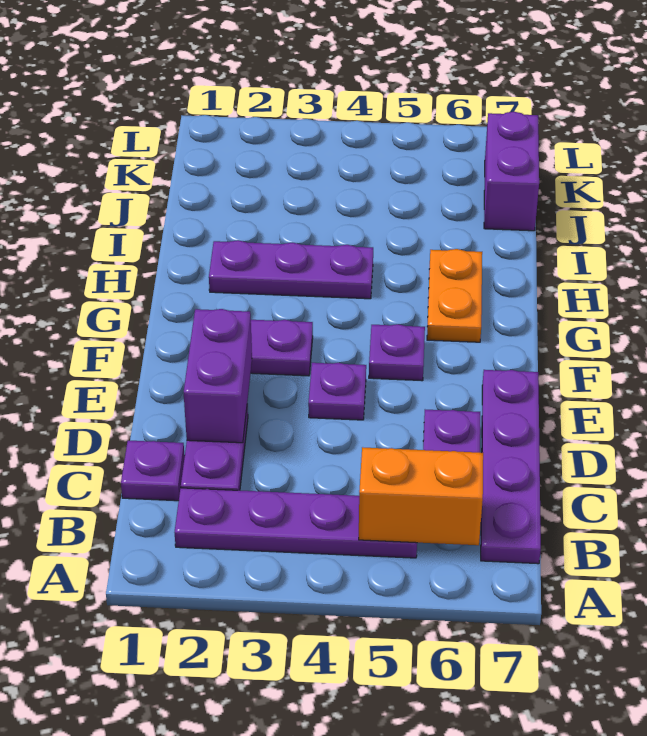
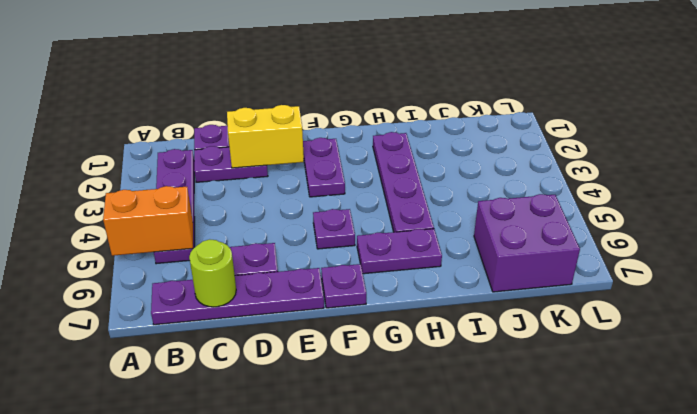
orange 1x2 brick [359,447,483,545] -> orange 1x2 brick turned to [103,186,193,256]
none -> lime 1x1 round brick [189,239,236,307]
purple 1x2 brick [184,309,252,443] -> yellow 1x2 brick [227,105,304,168]
purple 1x1 plate [308,363,366,420] -> purple 1x1 plate moved to [321,264,366,308]
orange 1x2 plate [427,249,482,342] -> purple 1x2 plate [357,229,442,274]
purple 1x3 plate [209,240,373,299] -> purple 1x4 plate [373,132,434,232]
purple 1x2 brick [484,112,539,231] -> purple 2x2 brick [474,194,580,292]

